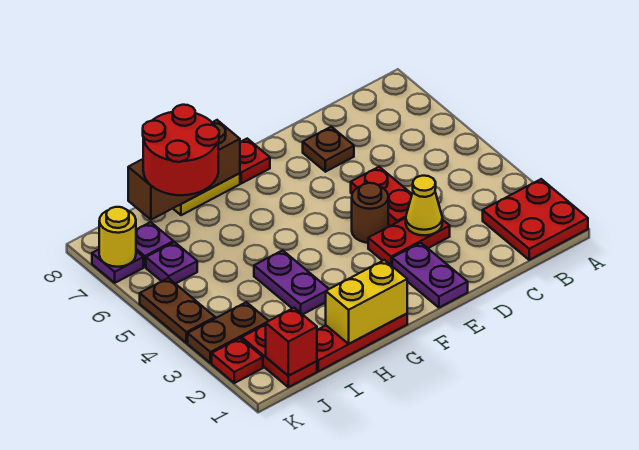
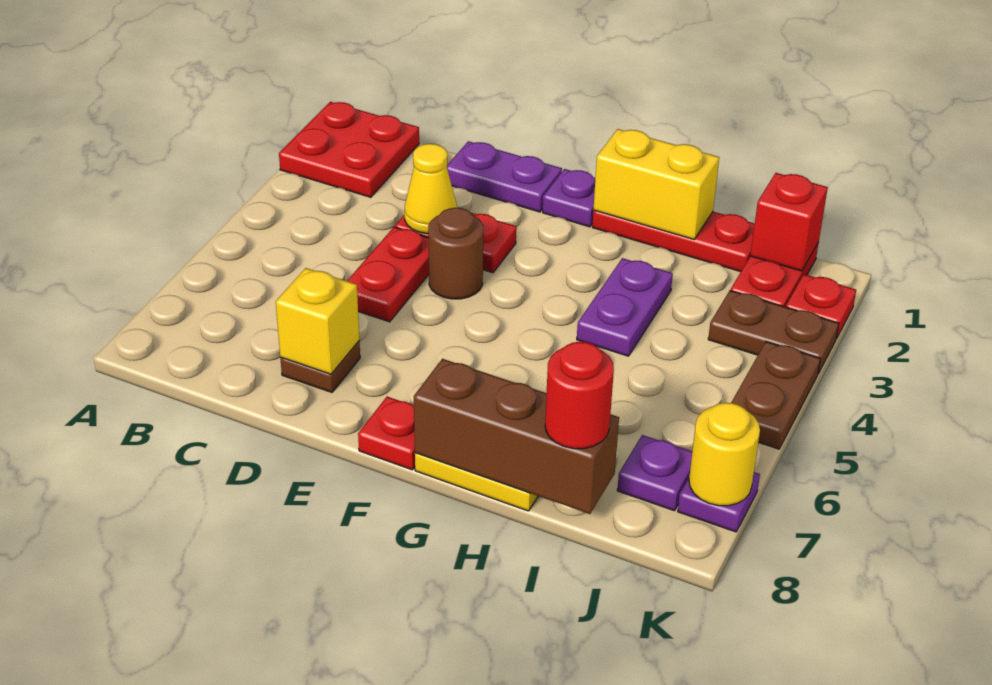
none -> yellow 1x1 brick [276,268,359,374]
purple 1x2 plate [392,243,468,308] -> purple 1x2 plate turned to [447,141,562,212]
red 2x2 round brick [143,105,219,195] -> red 1x1 round brick [545,342,614,449]
purple 1x1 plate [146,242,197,284] -> purple 1x1 plate moved to [543,169,595,227]

